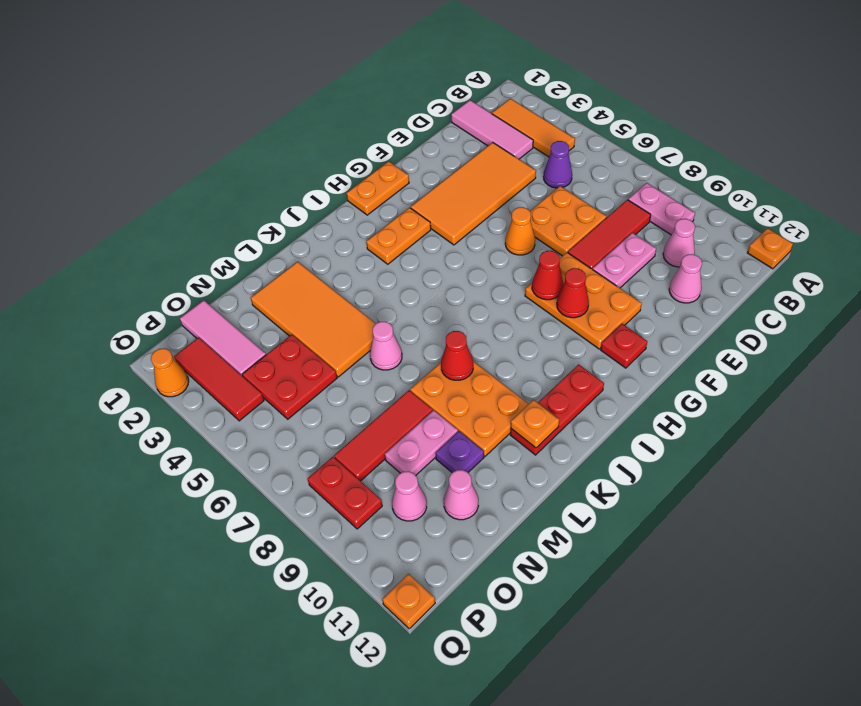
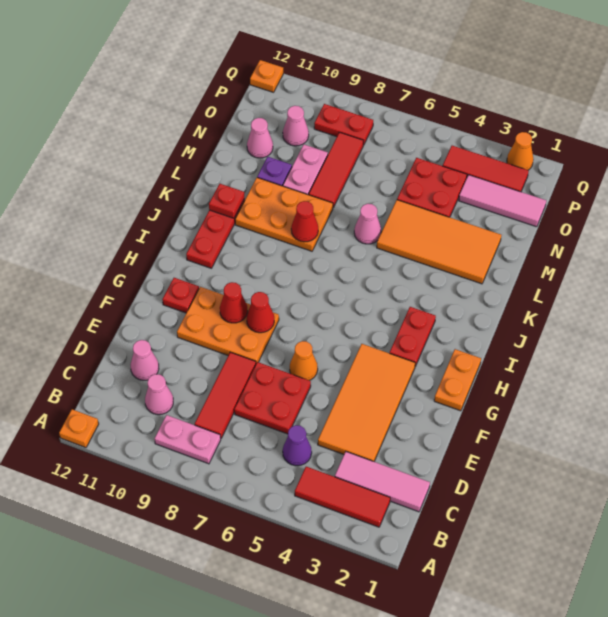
orange 1x3 tile [492,99,575,157] -> red 1x3 tile [295,467,390,527]
orange 2x2 plate [530,186,606,256] -> red 2x2 plate [234,362,311,434]
pink 1x2 plate [593,233,656,288] -> none
orange 1x2 plate [366,208,431,264] -> red 1x2 plate [390,307,436,366]
orange 1x1 plate [511,400,559,448] -> red 1x1 plate [209,184,244,218]

